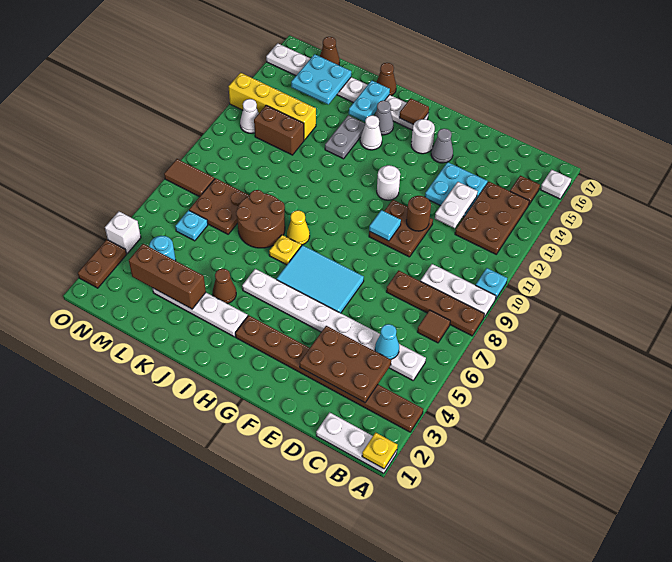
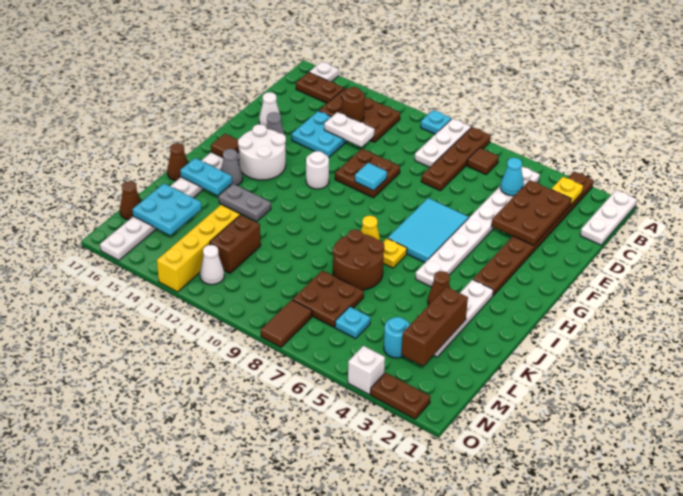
yellow 1x1 plate [362,433,398,469] -> yellow 1x1 plate moved to [551,177,583,205]
brown 1x1 plate [510,176,540,204] -> brown 1x2 plate [296,72,344,103]
brown 1x1 round brick [406,196,431,231] -> brown 1x1 round brick moved to [342,87,365,122]
white 1x1 round brick [411,119,435,154] -> white 2x2 round brick [238,124,286,180]
white 1x1 cone [360,115,382,150] -> white 1x1 cone moved to [259,92,280,126]

